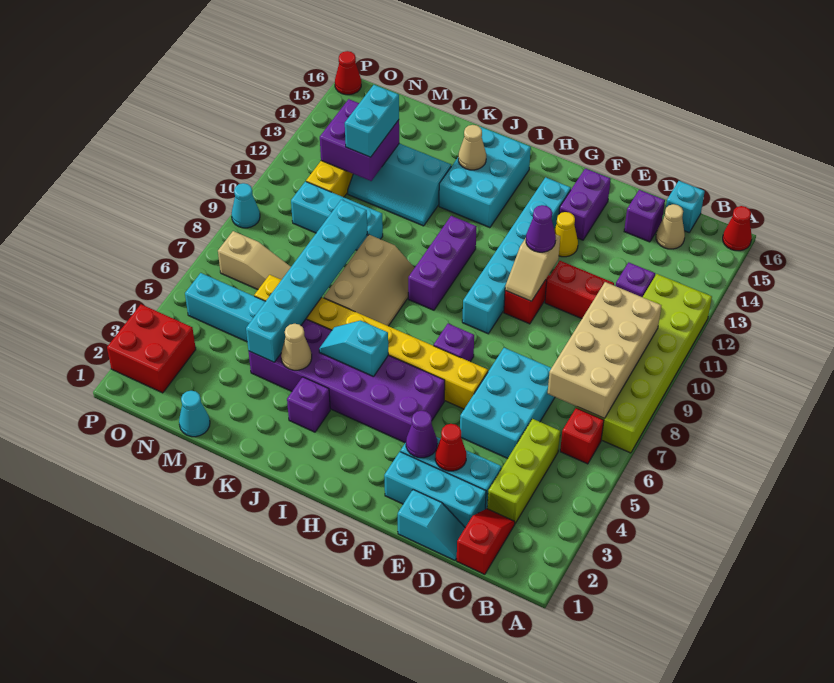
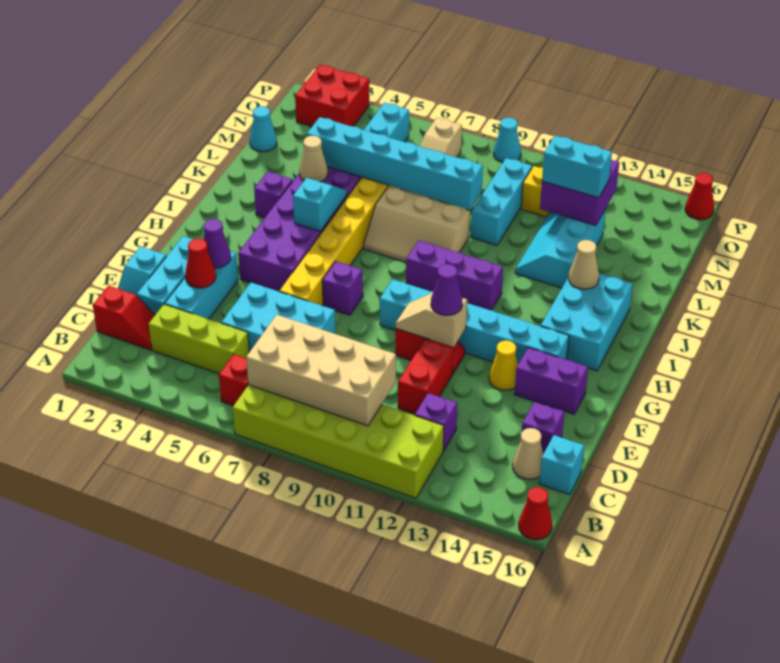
cyan 2x3 brick [439,127,531,228] -> cyan 2x3 brick turned to [541,273,633,371]

